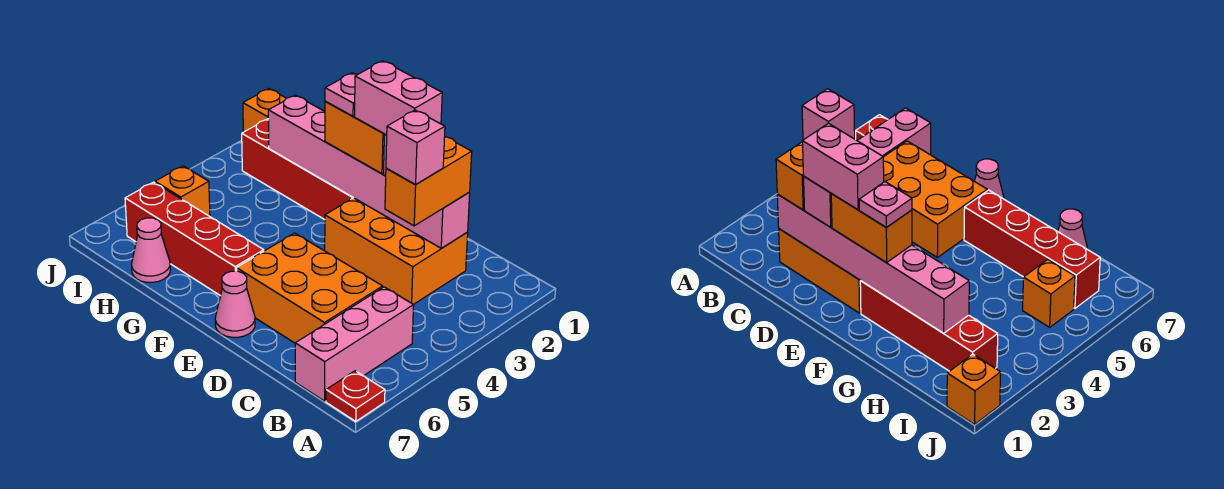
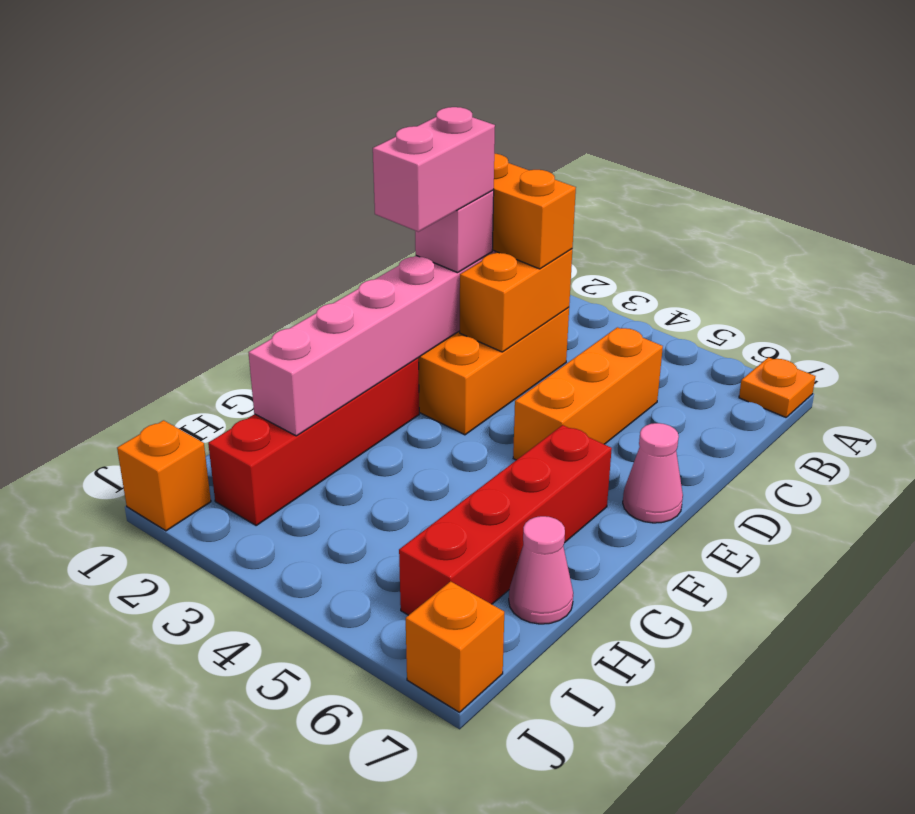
red 1x1 plate [326,371,385,421] -> orange 1x1 plate [739,357,816,417]
pink 1x3 brick [295,287,414,401] -> none
pink 1x1 brick [386,110,445,184] -> none
orange 2x3 brick [237,233,383,343] -> orange 1x3 brick [513,327,663,460]
orange 1x2 brick [325,101,384,174] -> orange 1x2 brick moved to [460,249,572,352]
pink 1x1 plate [325,73,358,116] -> none
orange 1x1 brick [155,166,210,216] -> orange 1x1 brick moved to [406,581,504,712]

